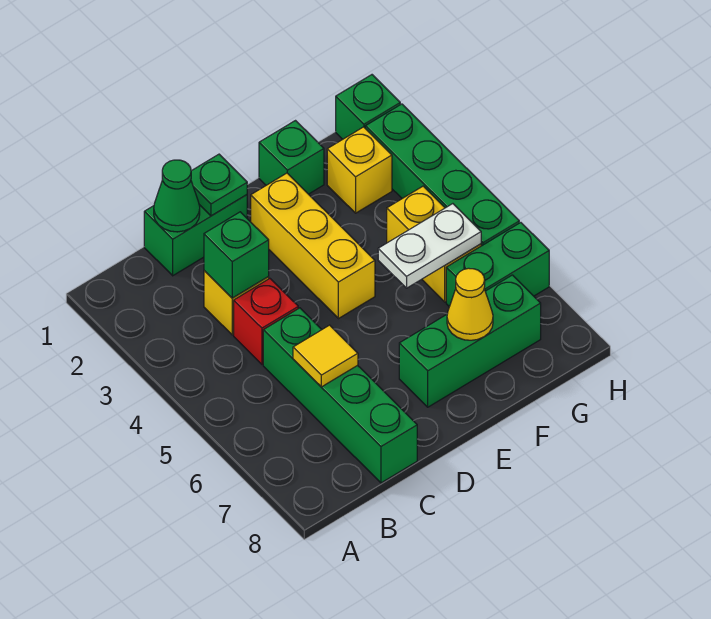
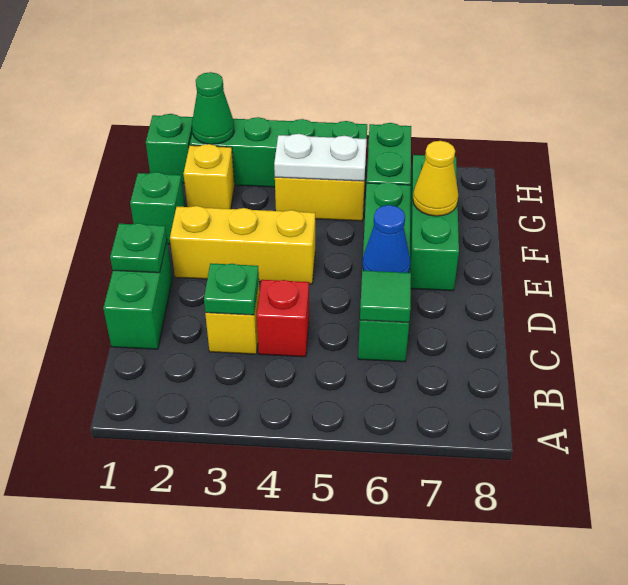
green 1x1 cone [154,160,200,232] -> green 1x1 cone moved to [192,72,234,144]
green 1x1 brick [204,212,269,298] -> green 1x1 plate [204,263,259,315]
green 1x4 brick [263,308,417,483] -> green 1x4 brick turned to [358,182,411,362]
yellow 1x1 tile [293,325,358,387] -> green 1x1 tile [360,271,411,323]
none -> blue 1x1 cone [363,205,410,273]
white 1x2 plate [378,204,481,288] -> white 1x2 plate turned to [274,134,367,181]

